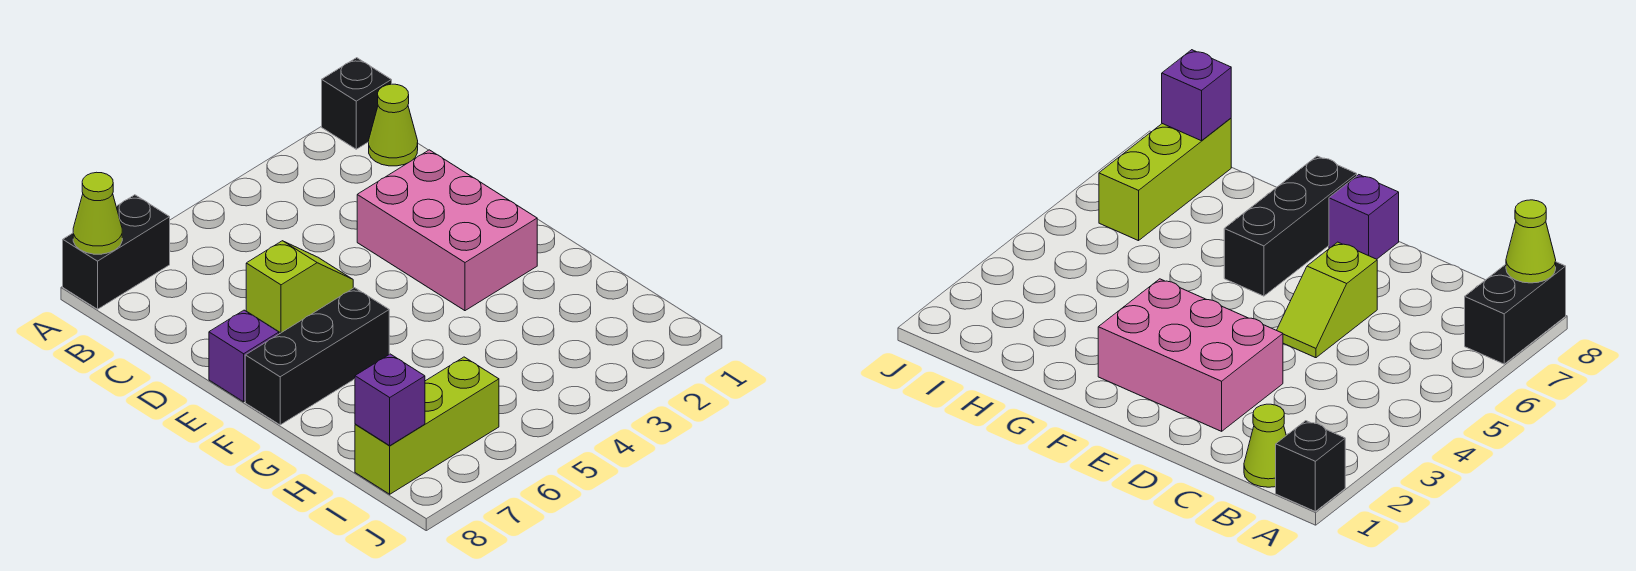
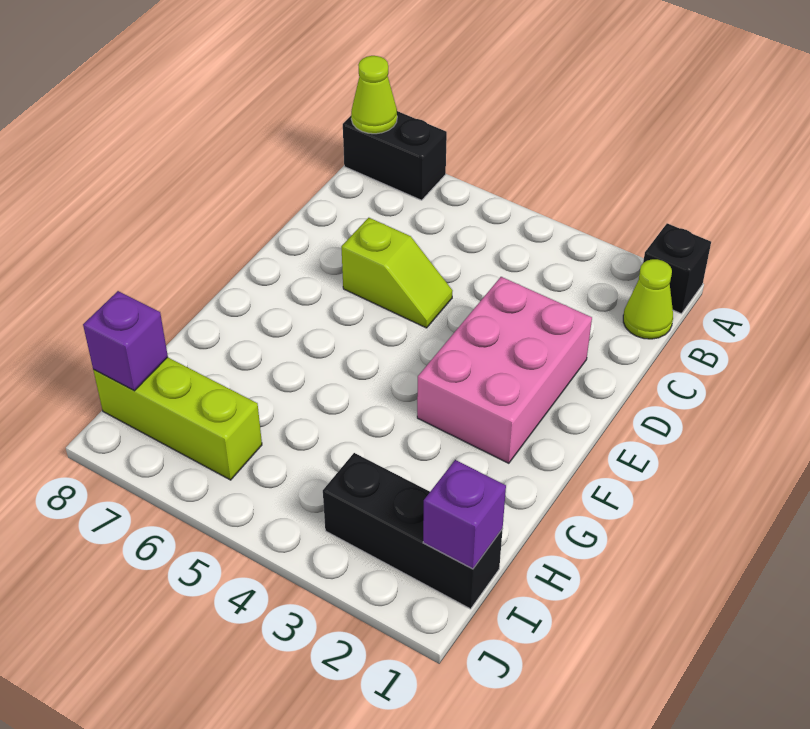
purple 1x1 brick [209,310,279,402] -> purple 1x1 brick moved to [423,460,506,569]
black 1x3 brick [245,288,389,425] -> black 1x3 brick moved to [323,453,503,609]

